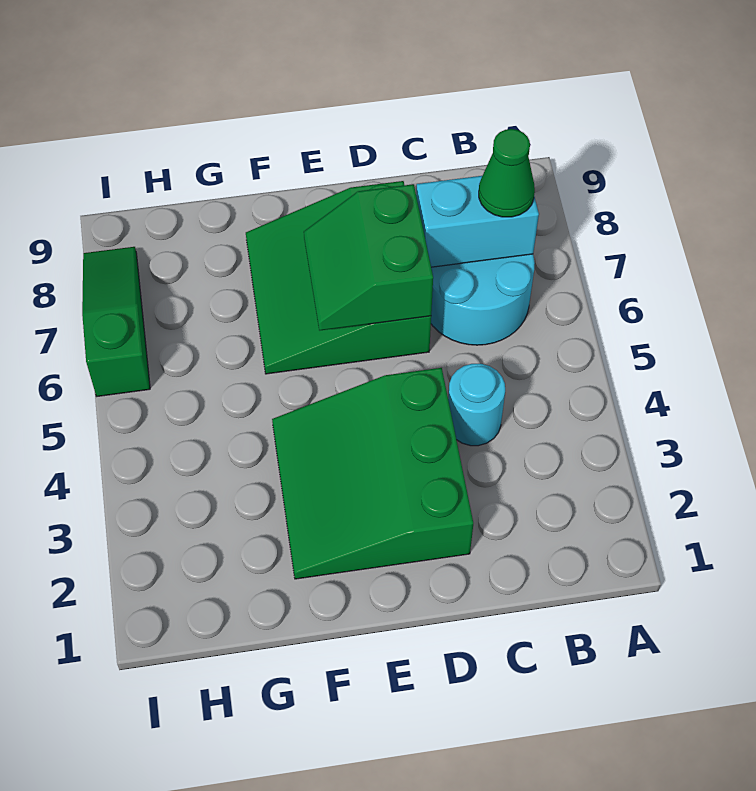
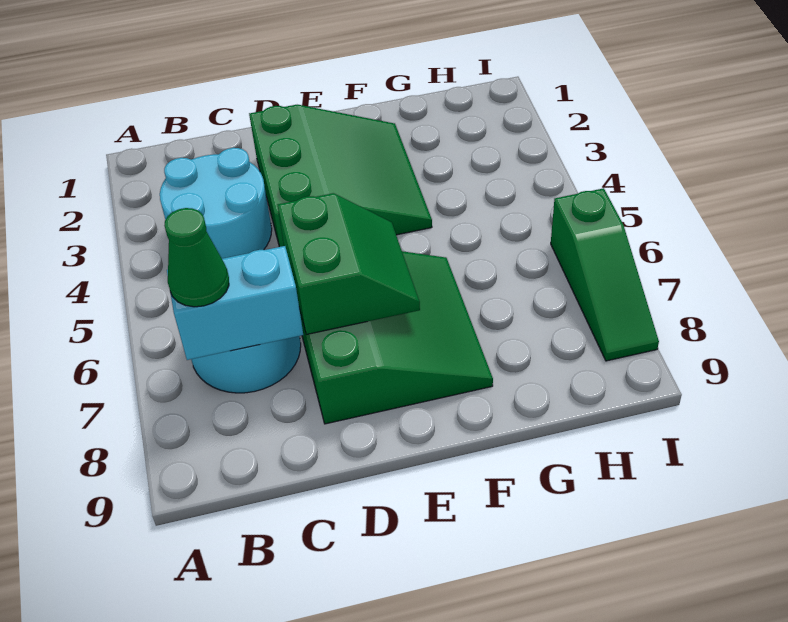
cyan 1x1 round brick [448,364,505,446] -> cyan 2x2 round brick [160,148,272,259]

